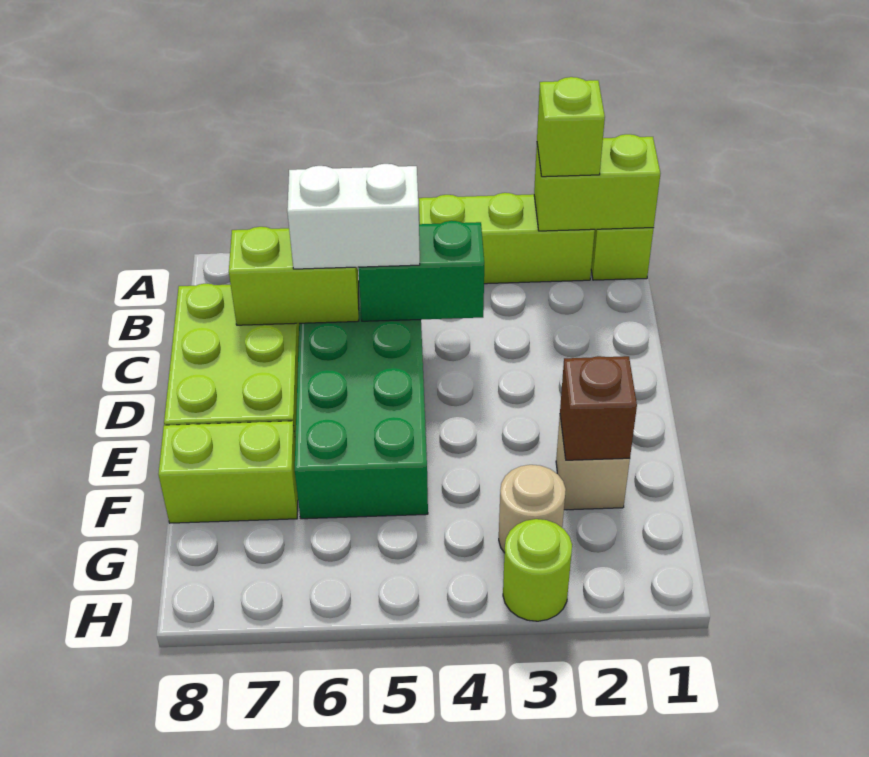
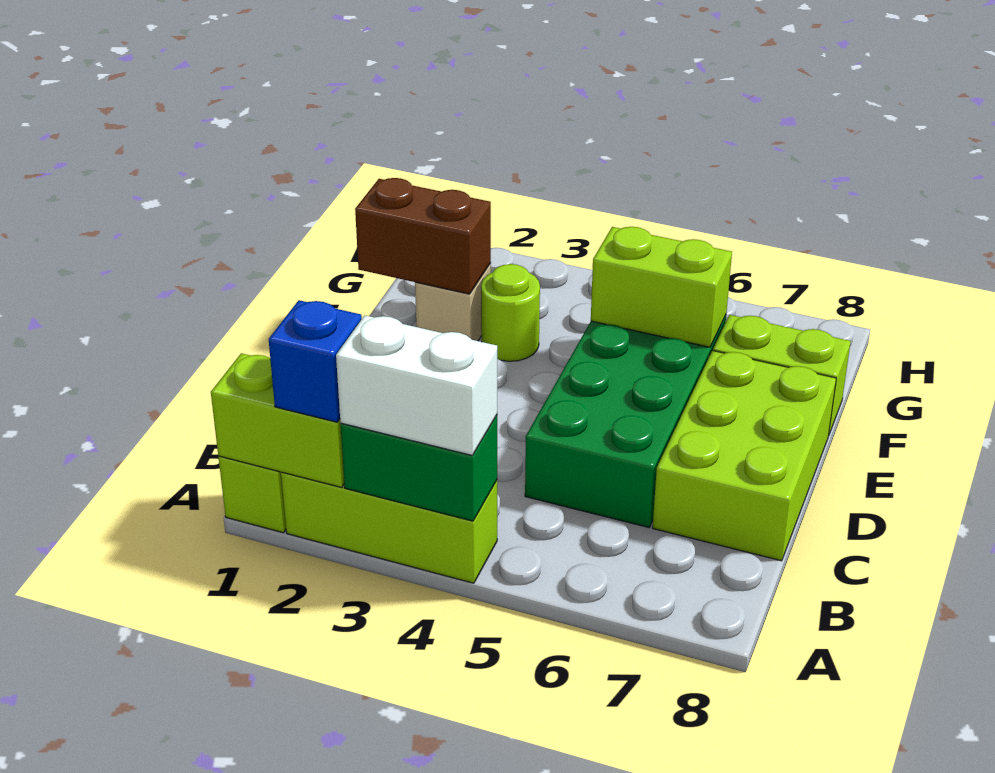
lime 1x1 brick [537,77,605,177] -> blue 1x1 brick [269,300,362,422]
green 1x2 brick [358,221,484,321] -> green 1x2 brick moved to [341,416,497,521]
white 1x2 brick [287,164,420,269] -> white 1x2 brick moved to [336,315,497,456]
lime 1x2 brick [229,227,359,325] -> lime 1x2 brick moved to [591,227,732,347]
brown 1x1 brick [560,356,637,460] -> brown 1x2 brick [355,178,491,294]
tan 1x1 round brick [499,465,566,553] -> none
lime 1x1 round brick [503,519,572,621] -> lime 1x1 round brick moved to [481,264,540,361]

